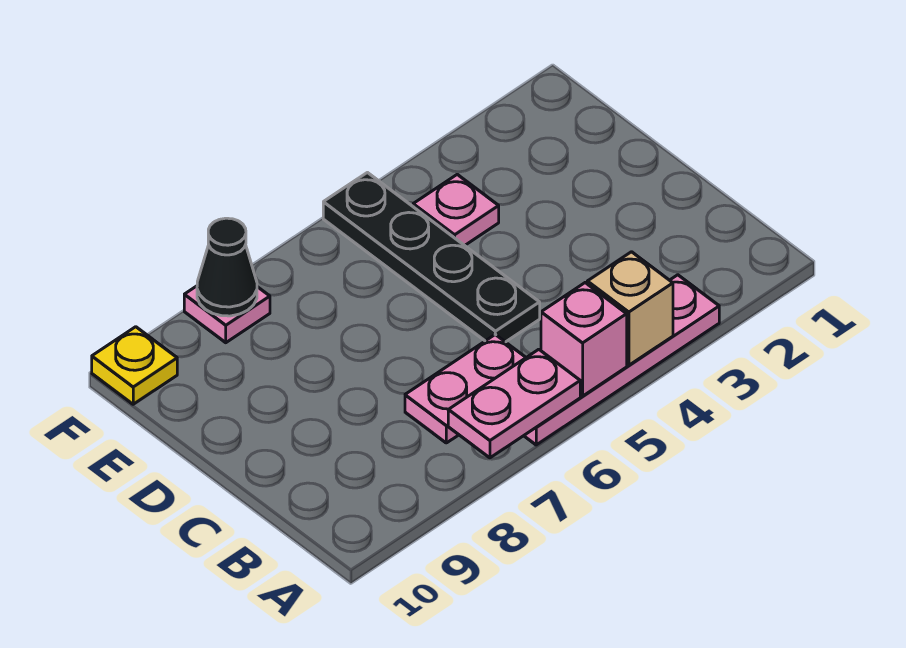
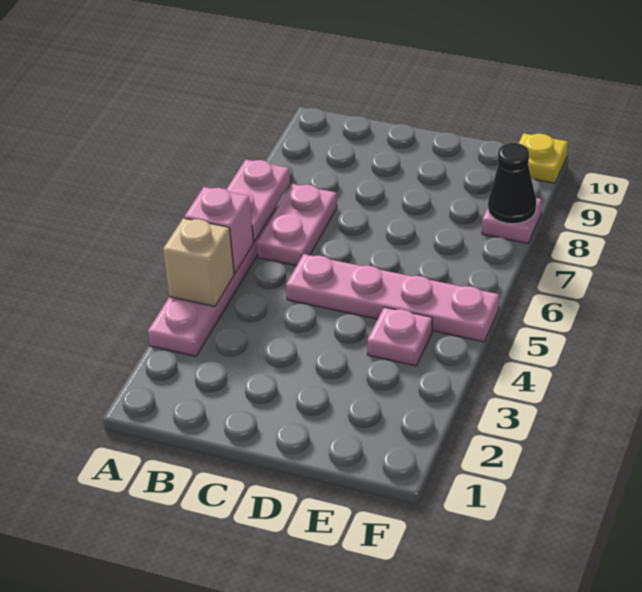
black 1x4 plate [323,173,540,342] -> pink 1x4 plate [286,254,499,342]

